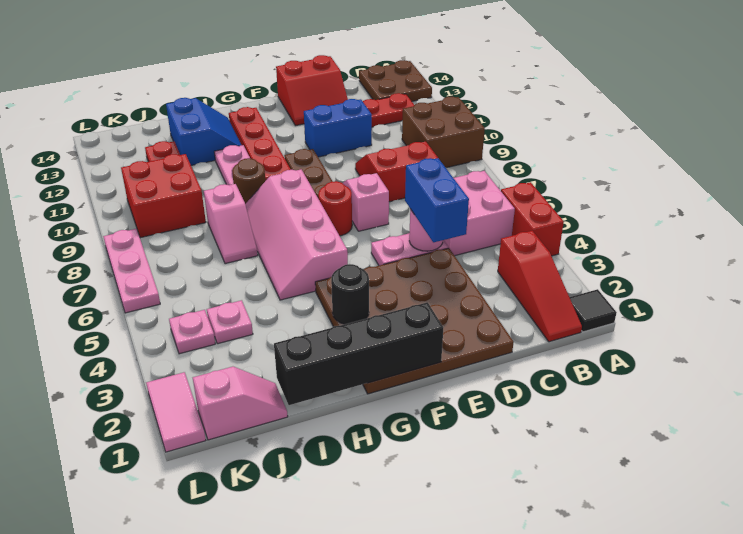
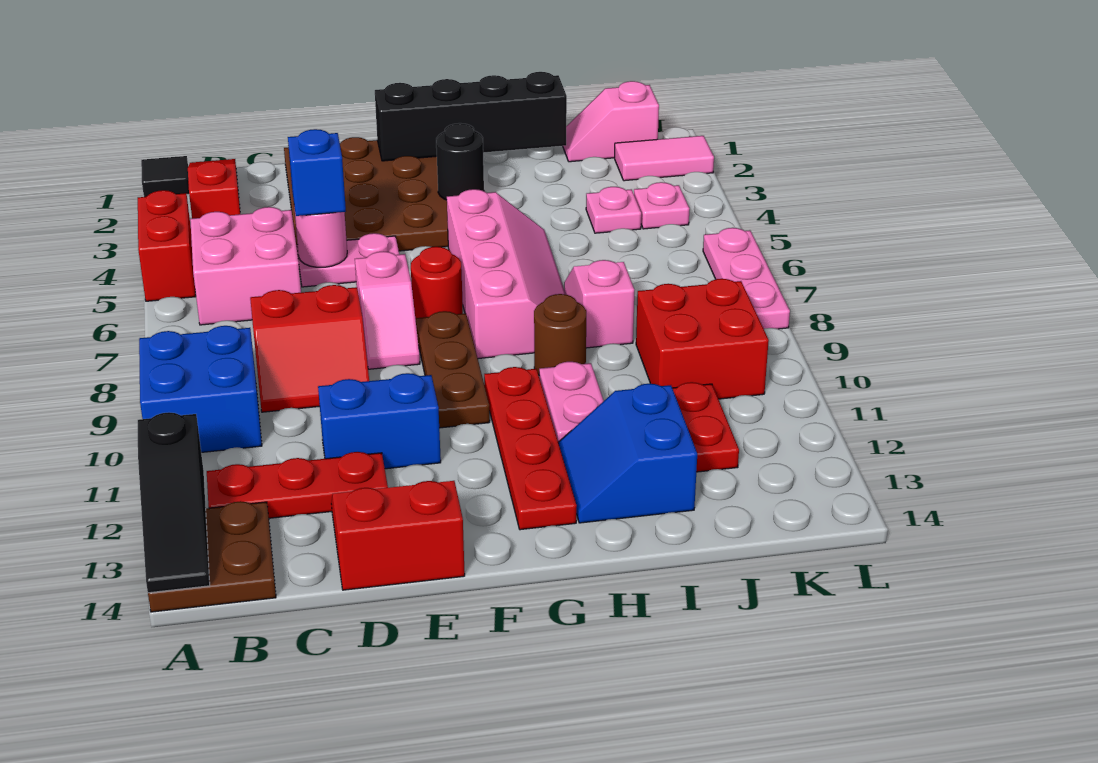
brown 2x2 brick [402,97,485,168] -> blue 2x2 brick [139,326,262,452]
none -> black 1x3 slope [138,412,210,593]
blue 1x2 brick [405,158,469,242] -> blue 1x1 brick [288,129,346,216]
pink 1x2 tile [146,372,206,452] -> pink 1x2 tile turned to [615,136,714,181]

